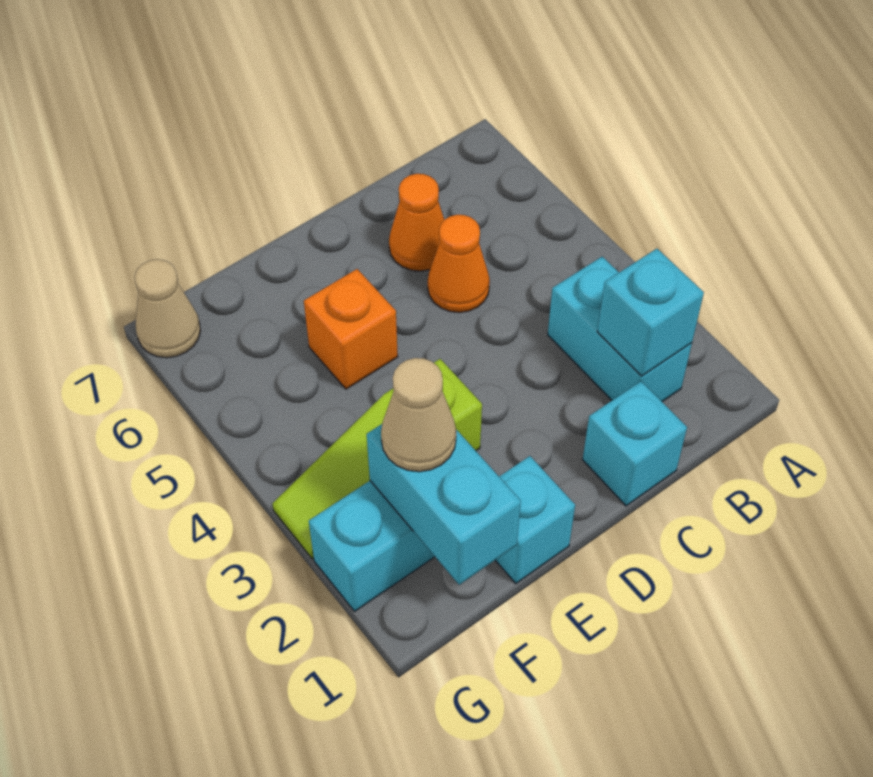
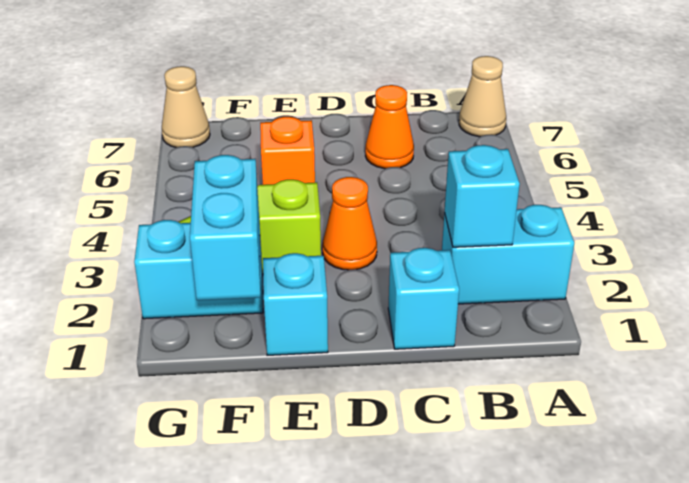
cyan 1x2 brick [548,257,692,402] -> cyan 1x2 brick turned to [442,205,574,304]
orange 1x1 cone [428,215,490,312] -> orange 1x1 cone moved to [322,177,377,270]
tan 1x1 cone [381,358,456,472] -> tan 1x1 cone moved to [459,56,506,137]

